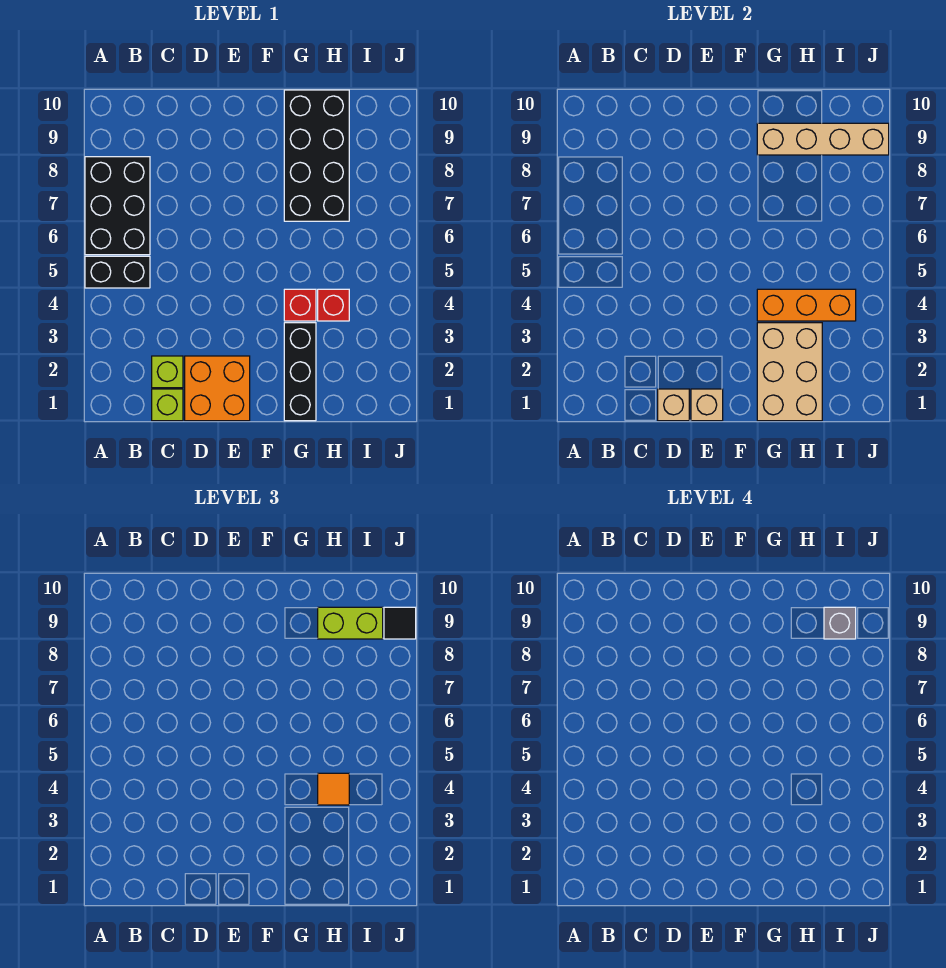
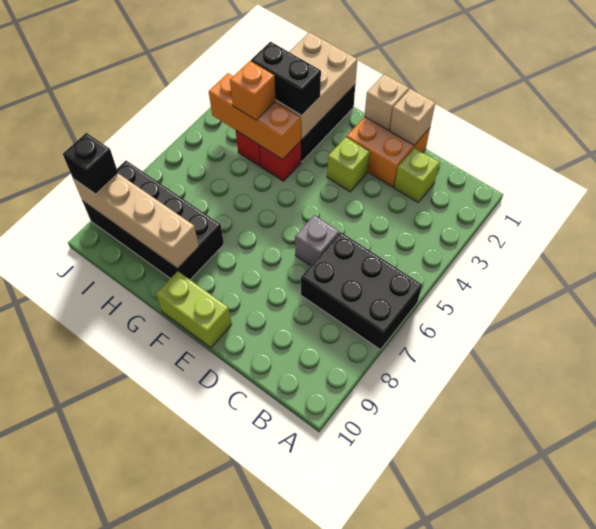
black 1x2 brick [85,256,150,288] -> black 1x2 brick moved to [251,42,321,115]
black 2x3 brick [85,157,150,255] -> black 2x3 brick turned to [301,232,422,350]
lime 1x1 brick [152,389,183,421] -> lime 1x1 brick moved to [327,137,370,192]
black 2x4 brick [284,90,349,221] -> black 2x4 brick turned to [83,161,224,280]
orange 1x1 tile [318,773,349,805] -> orange 1x1 brick [230,61,276,120]
lime 1x2 brick [318,607,383,639] -> lime 1x2 brick moved to [156,271,232,348]
grey 1x1 brick [824,607,856,639] -> grey 1x1 brick moved to [295,215,339,266]
black 1x1 tile [384,607,416,639] -> black 1x1 brick [63,133,118,194]

